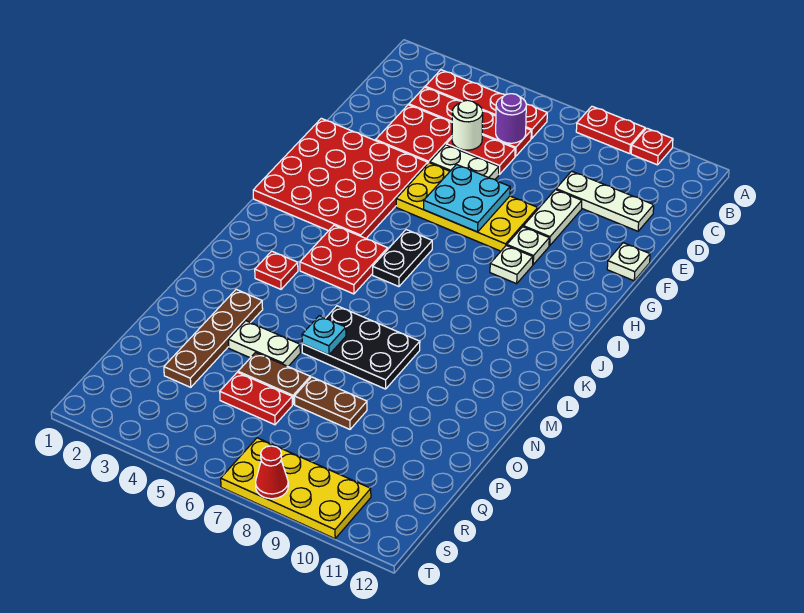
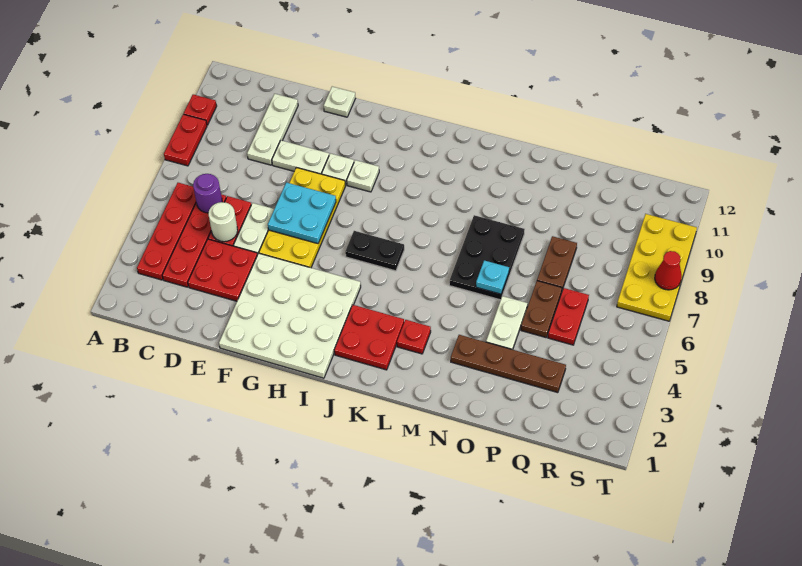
red 4x4 plate [253,118,428,238] -> white 4x4 plate [219,253,361,378]
red 2x2 plate [300,225,388,294] -> red 2x2 plate moved to [334,305,404,370]

